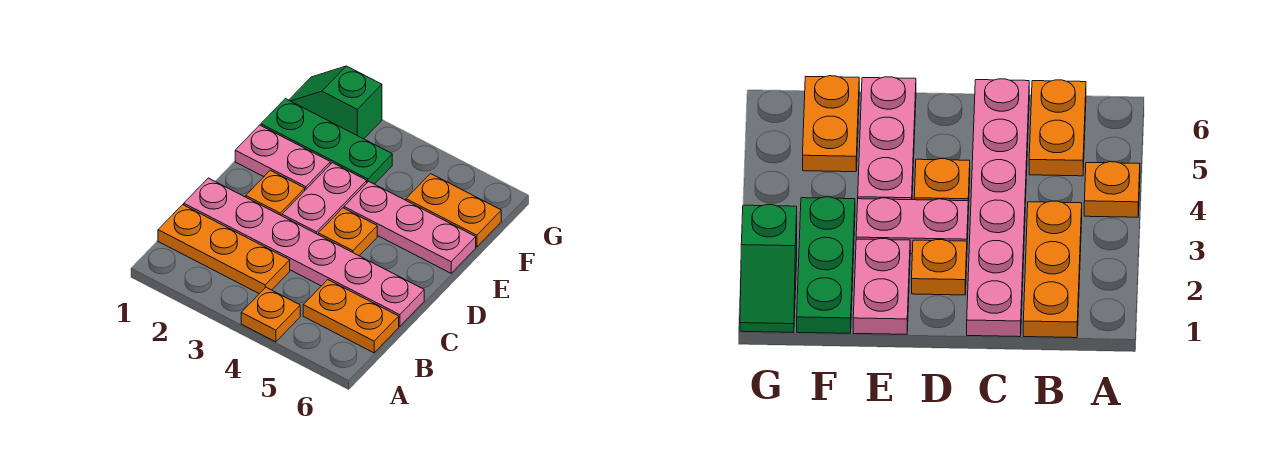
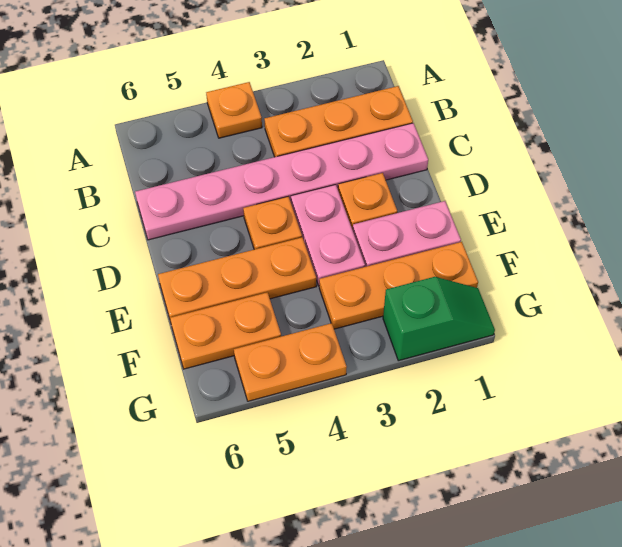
orange 1x2 plate [303,280,399,353] -> orange 1x2 plate moved to [234,323,347,401]
pink 1x3 plate [344,181,476,273] -> orange 1x3 plate [158,237,316,321]
green 1x3 plate [261,99,392,184] -> orange 1x3 plate [319,242,478,329]

